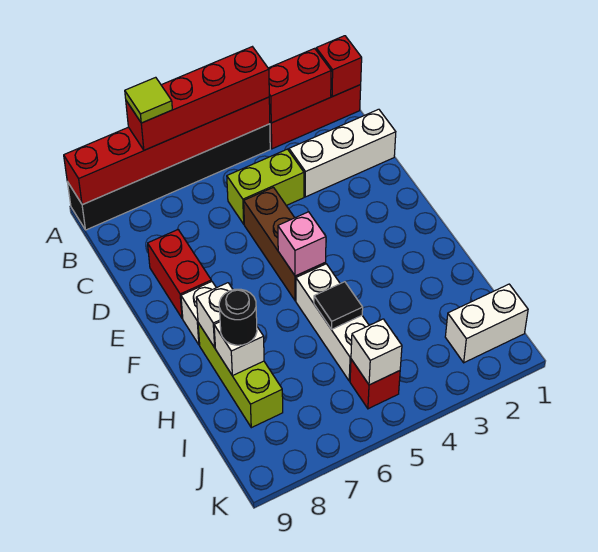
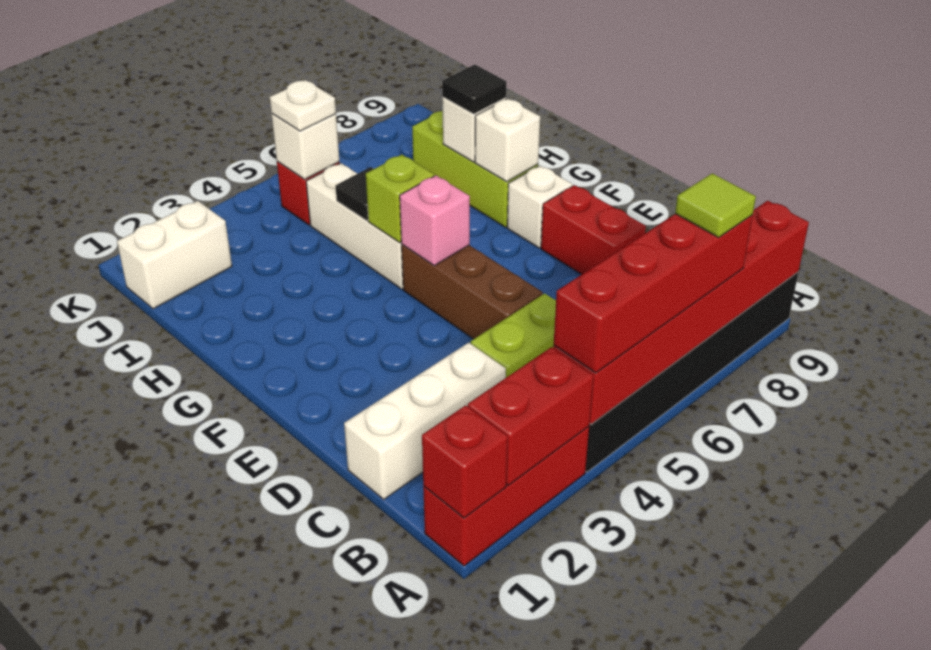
none -> lime 1x1 brick [366,155,434,243]
black 1x1 round brick [219,289,257,345] -> black 1x1 tile [442,65,506,114]
none -> white 1x1 plate [270,80,336,131]

